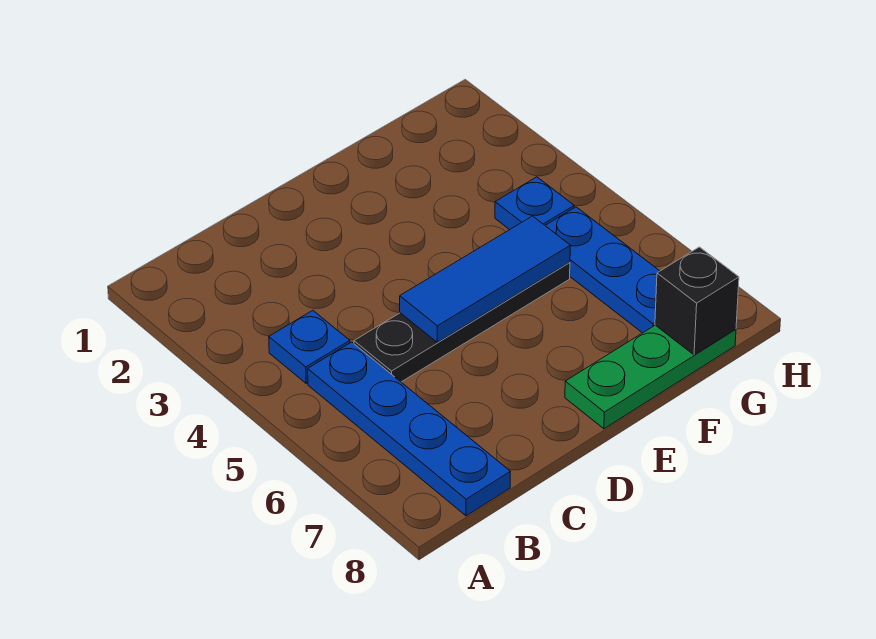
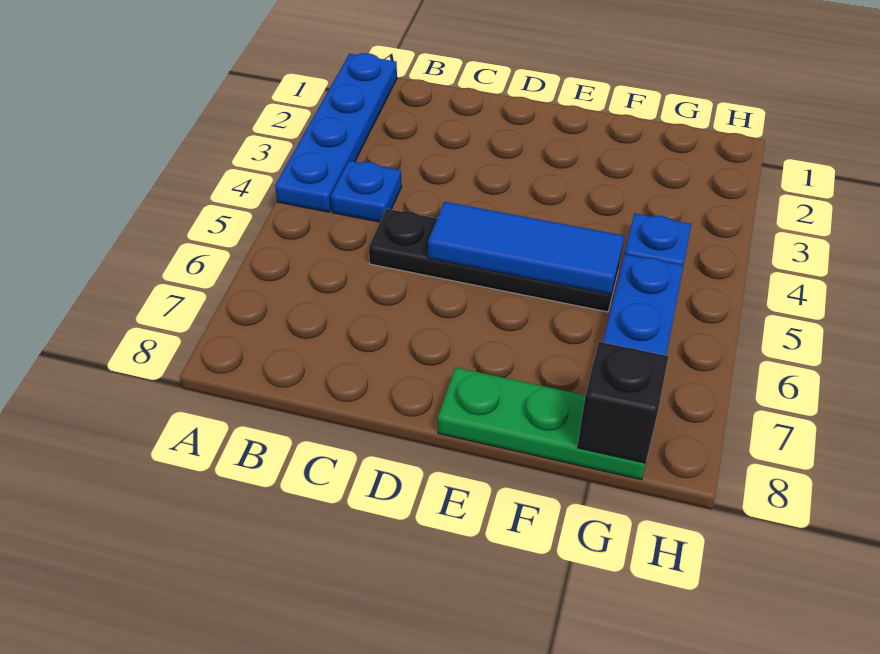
blue 1x4 plate [308,342,510,516] -> blue 1x4 plate moved to [275,53,397,212]

